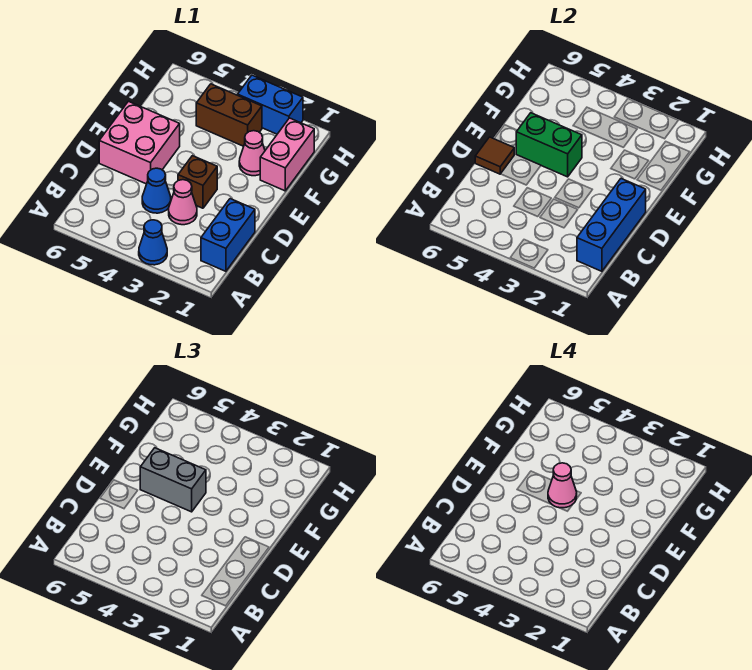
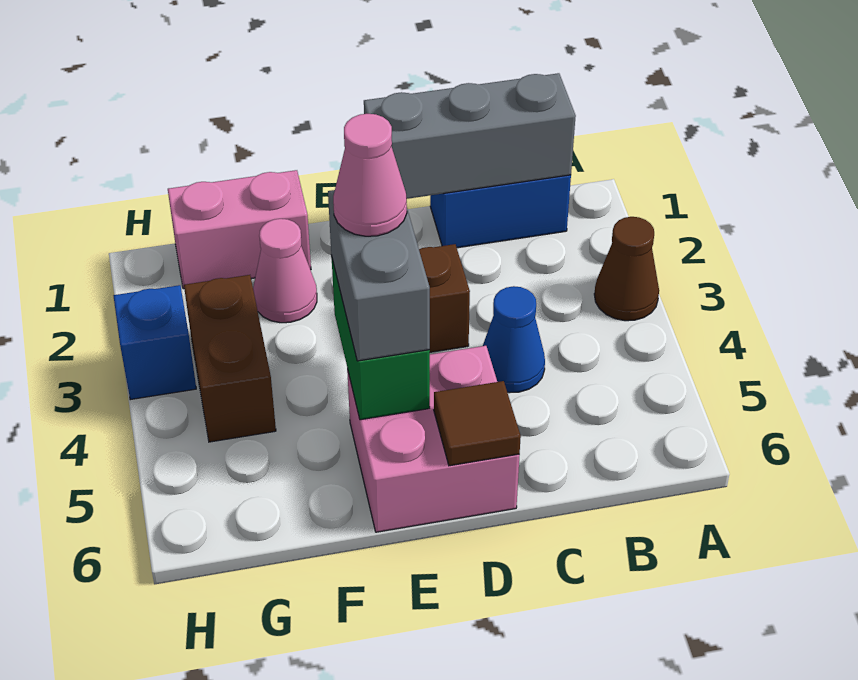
blue 1x1 cone [139,220,167,265] -> brown 1x1 cone [594,217,659,321]
blue 1x3 brick [577,179,646,271] -> grey 1x3 brick [364,73,576,199]
pink 1x1 cone [169,180,197,225] -> none
blue 1x2 brick [238,75,303,134] -> blue 1x1 brick [113,285,196,400]

